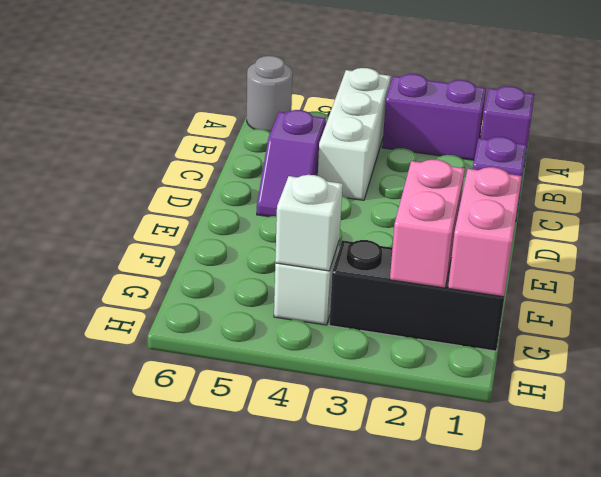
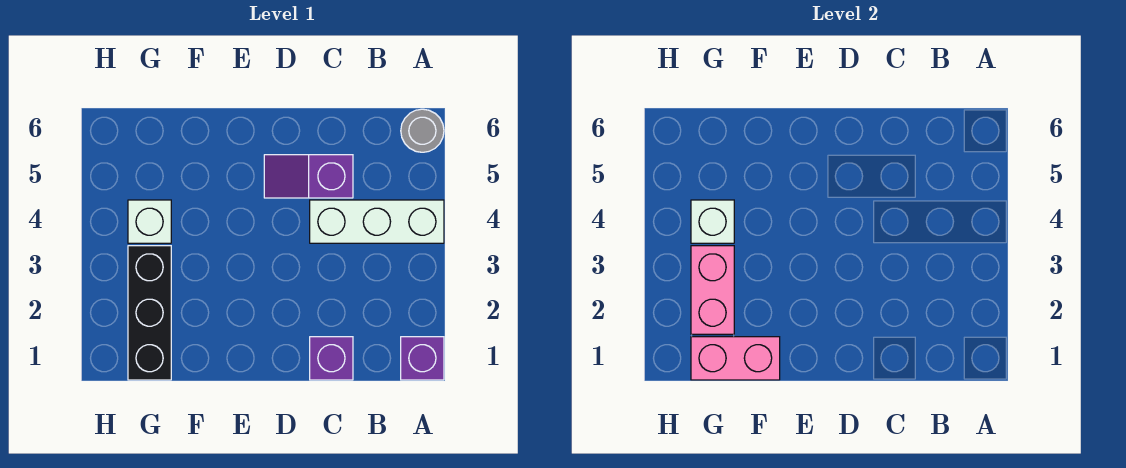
purple 1x2 brick [382,74,486,160] -> none
pink 1x2 brick [390,160,465,288] -> pink 1x2 brick turned to [691,246,734,334]

